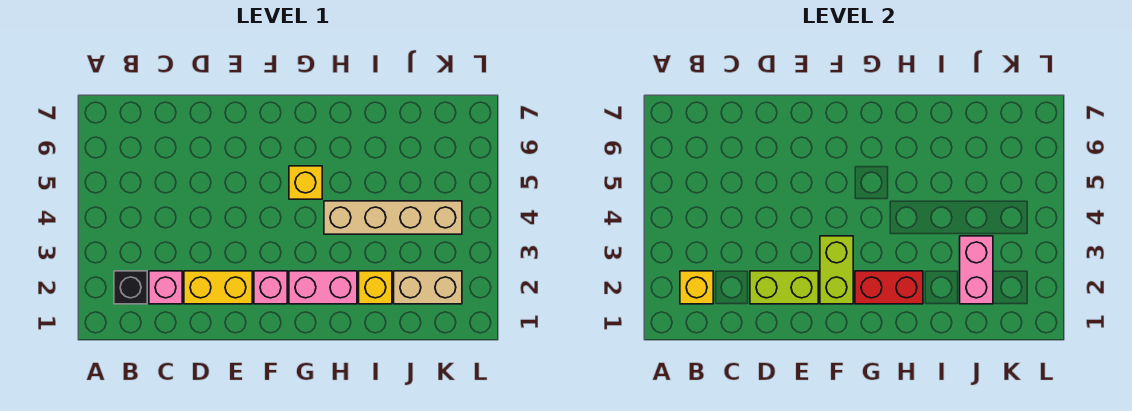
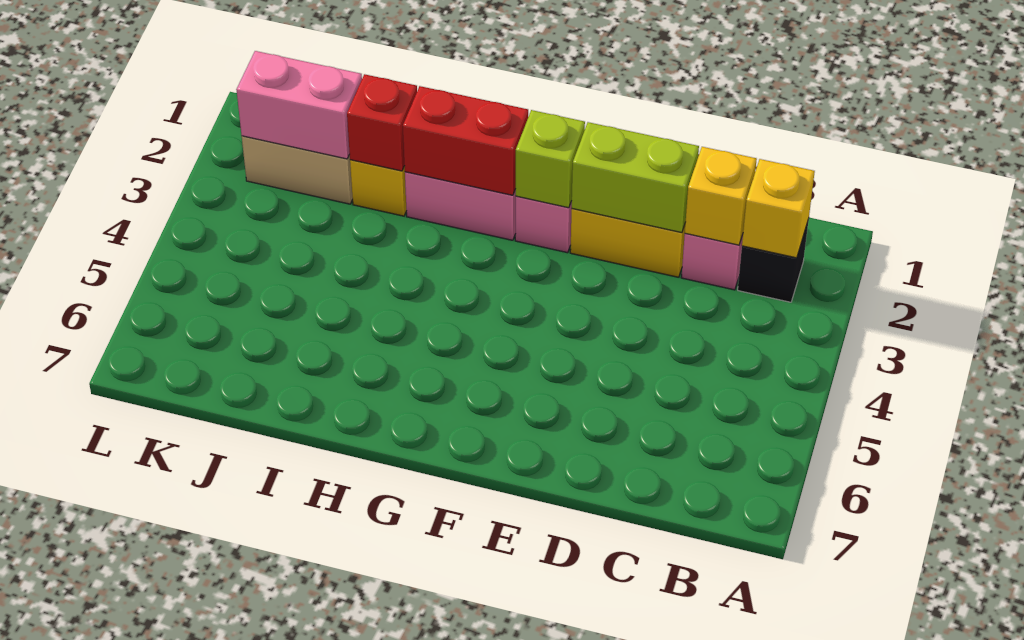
lime 1x2 brick [820,236,853,304] -> lime 1x1 brick [515,110,585,208]
yellow 1x1 brick [289,166,322,199] -> yellow 1x1 brick moved to [685,147,757,245]
tan 1x4 brick [324,201,462,234] -> none
none -> red 1x1 brick [347,74,417,171]
pink 1x2 brick [960,236,993,304] -> pink 1x2 brick turned to [236,51,362,159]

